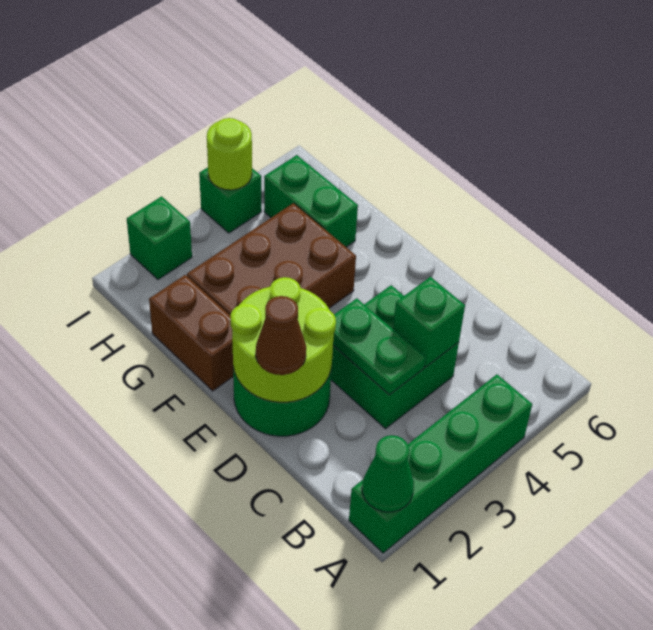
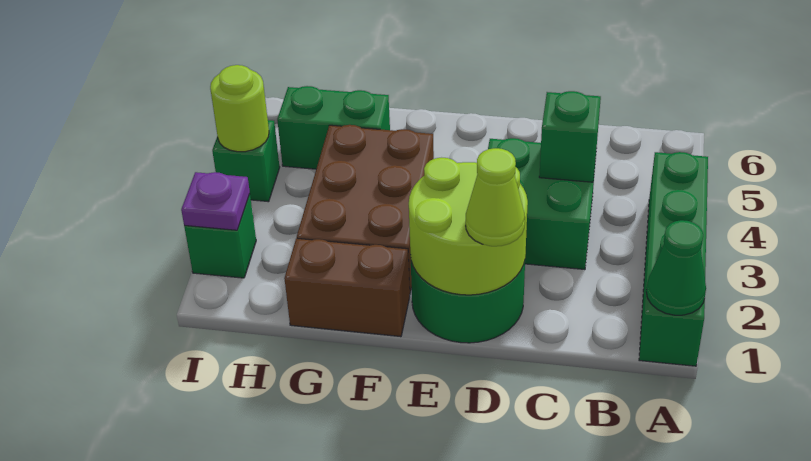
green 1x2 plate [333,298,425,395] -> none
brown 1x1 cone [256,296,306,375] -> lime 1x1 cone [466,148,525,246]
none -> purple 1x1 plate [181,172,250,230]

